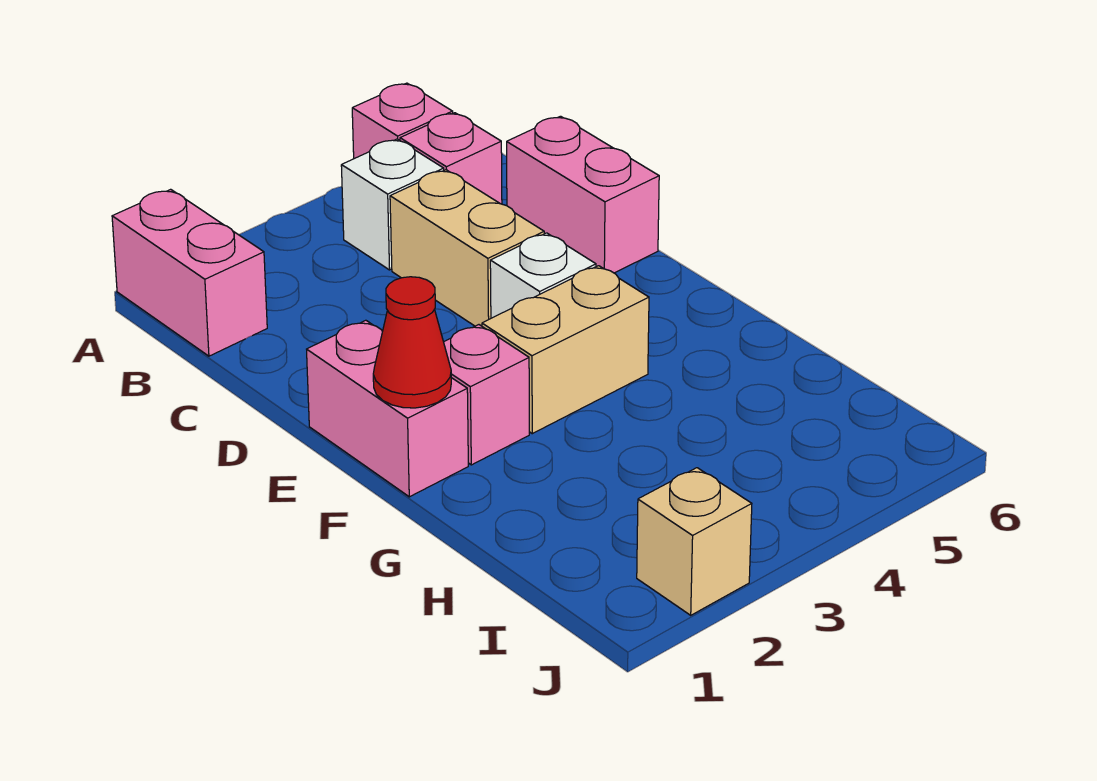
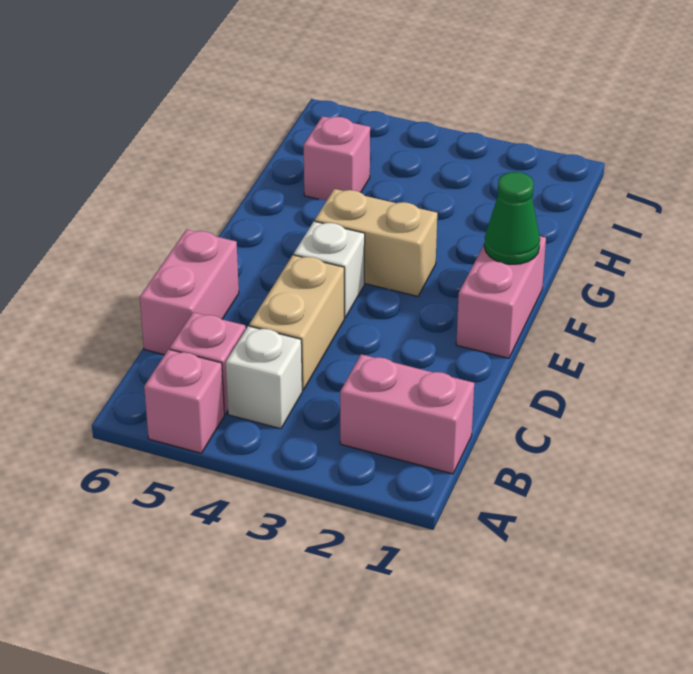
pink 1x2 brick [112,189,267,356] -> pink 1x2 brick turned to [340,354,474,474]
red 1x1 cone [373,277,451,408] -> green 1x1 cone [484,172,540,264]
pink 1x1 brick [444,325,529,465] -> pink 1x1 brick moved to [304,116,370,201]
tan 1x1 brick [637,468,752,615] -> none

